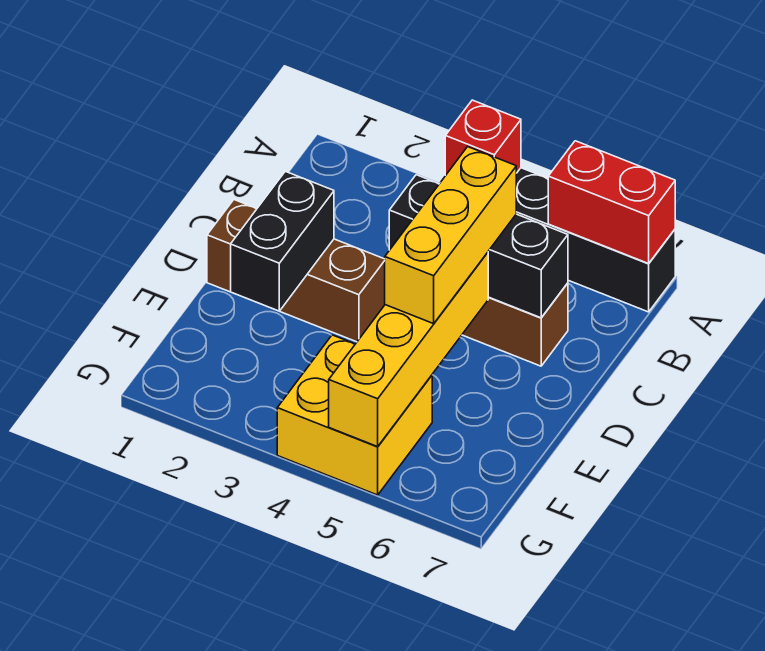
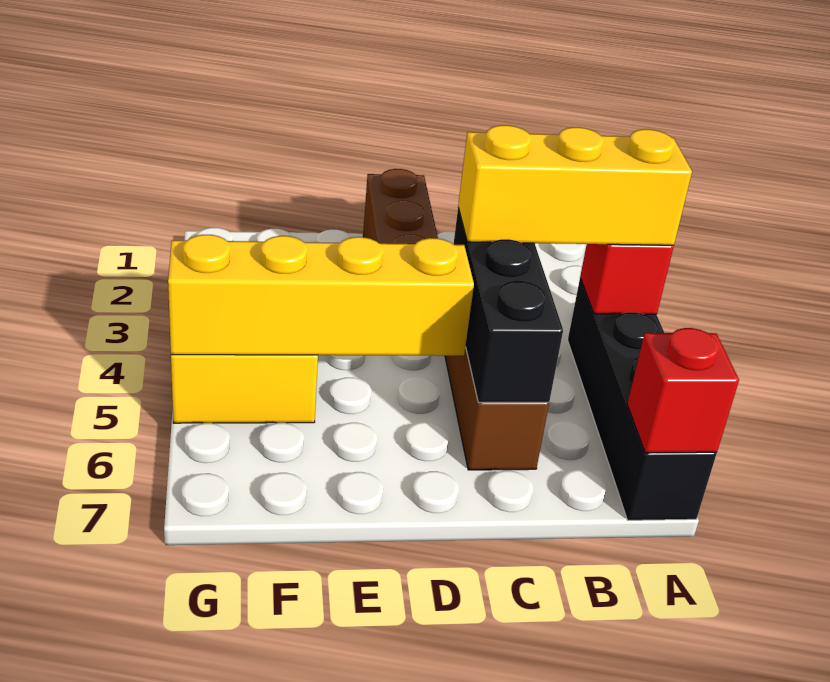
red 1x2 brick [548,141,675,263] -> red 1x1 brick [627,328,739,453]
yellow 1x3 brick [385,147,516,324] -> yellow 1x3 brick moved to [458,125,692,245]
black 1x2 brick [231,171,334,311] -> none

